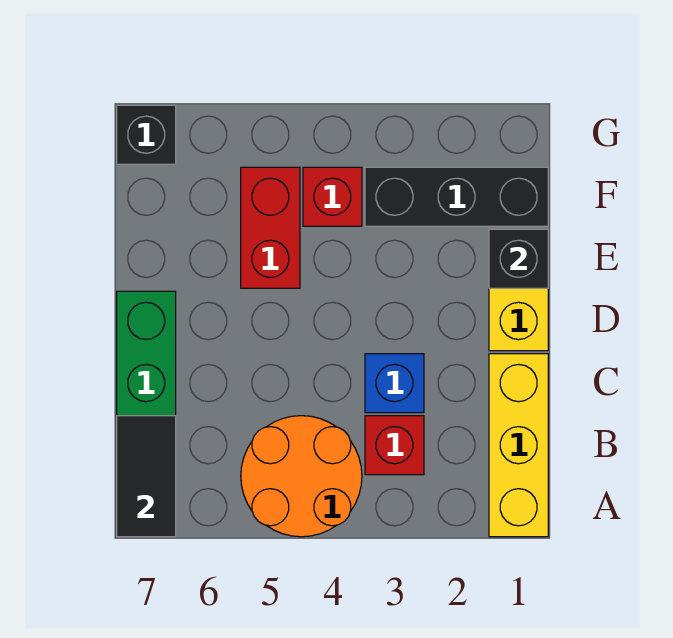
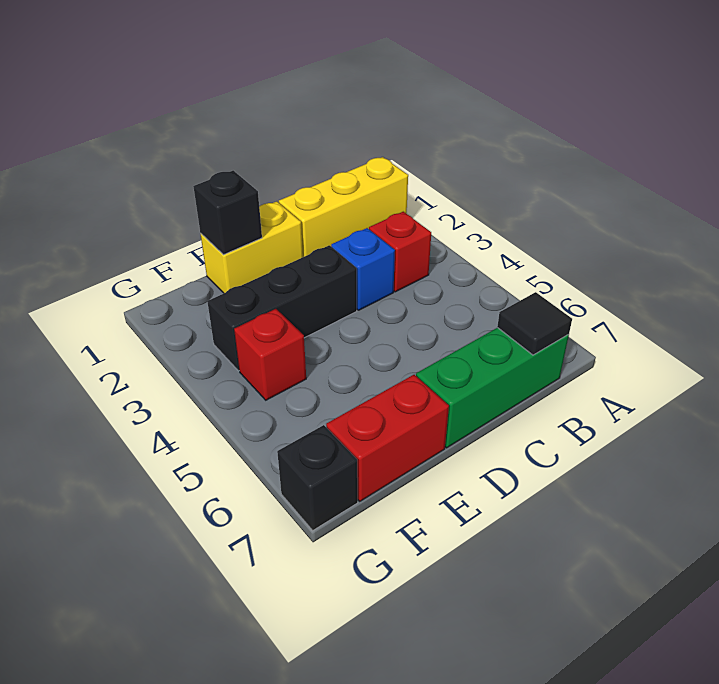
orange 2x2 round brick [241,416,362,537] -> none
black 1x2 tile [117,416,176,537] -> black 1x1 tile [497,292,572,355]
red 1x2 brick [241,167,300,288] -> red 1x2 brick moved to [326,375,449,501]
black 1x3 brick [365,167,548,226] -> black 1x3 brick turned to [207,245,357,371]

